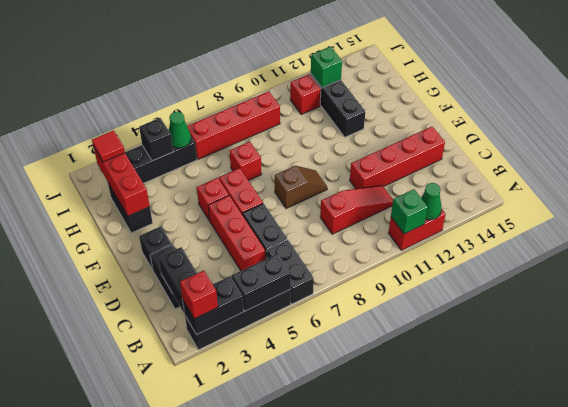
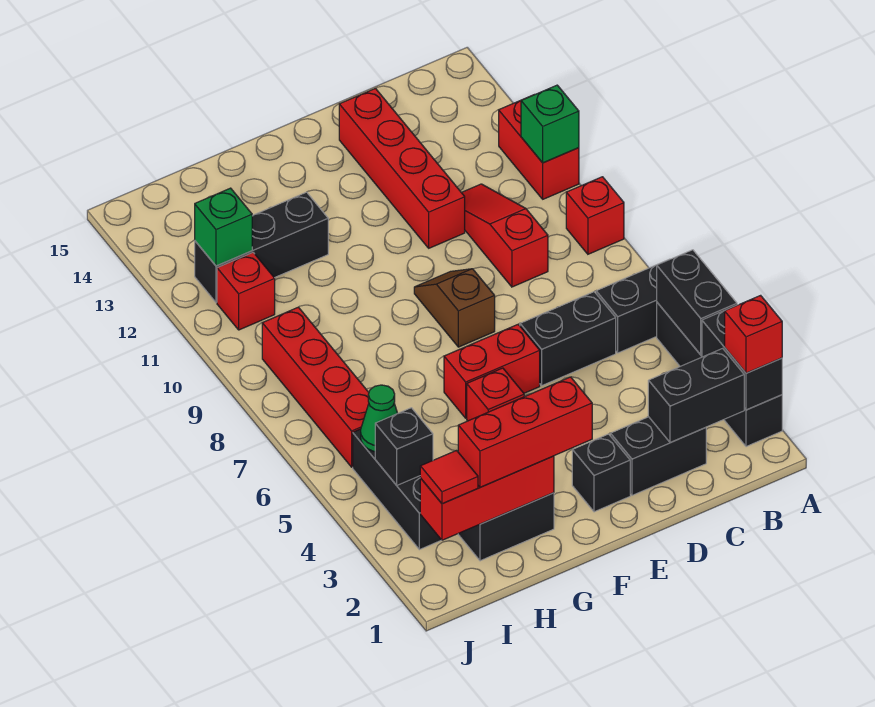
green 1x1 cone [421,183,442,220] -> none
red 1x3 brick [208,196,265,271] -> red 1x3 brick moved to [458,377,592,487]
red 1x1 brick [230,142,261,181] -> red 1x1 brick moved to [566,177,624,254]

